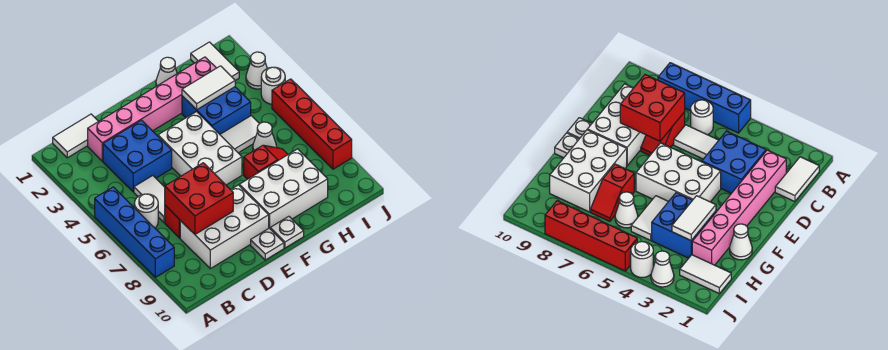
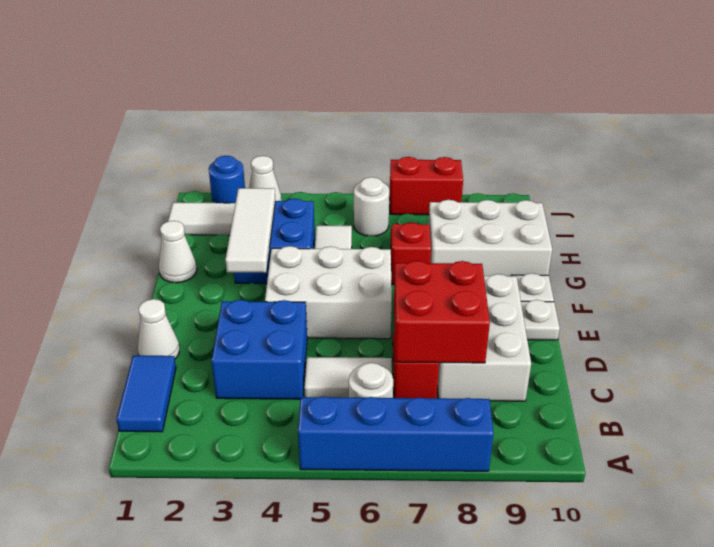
white 1x2 tile [53,114,98,158] -> blue 1x2 tile [116,356,176,432]
pink 1x6 brick [88,57,216,161] -> none
white 2x3 brick [239,149,328,228] -> white 2x3 brick turned to [428,200,552,276]
white 1x2 tile [182,66,235,110] -> white 1x3 tile [225,188,275,273]
white 1x1 cone [253,122,277,151] -> white 1x1 cone moved to [138,299,179,359]
none -> blue 1x1 round brick [209,156,245,203]
white 1x1 round brick [261,67,285,104] -> white 1x1 round brick moved to [354,177,389,236]
red 1x4 brick [272,79,352,169] -> red 1x2 brick [390,157,463,215]

